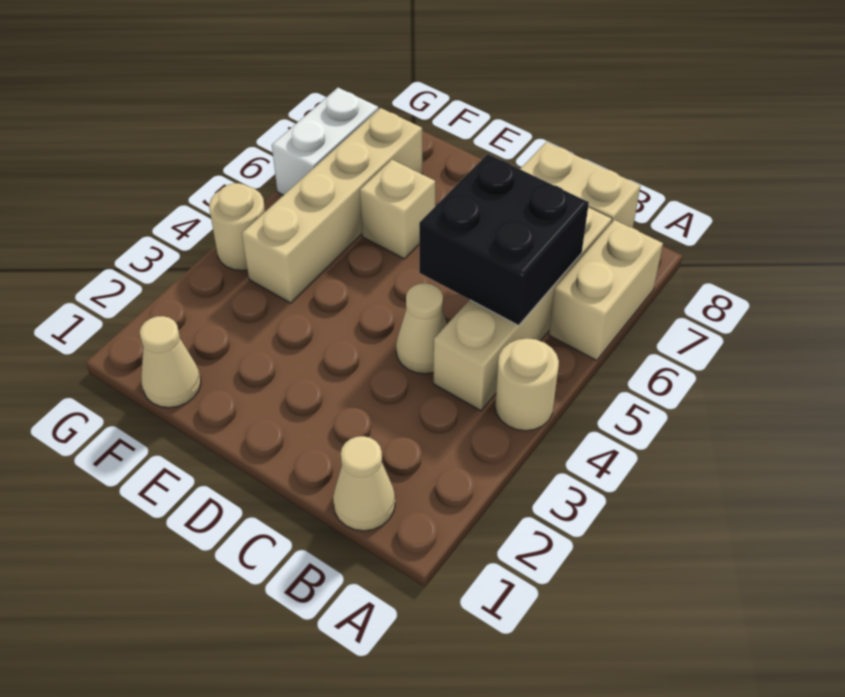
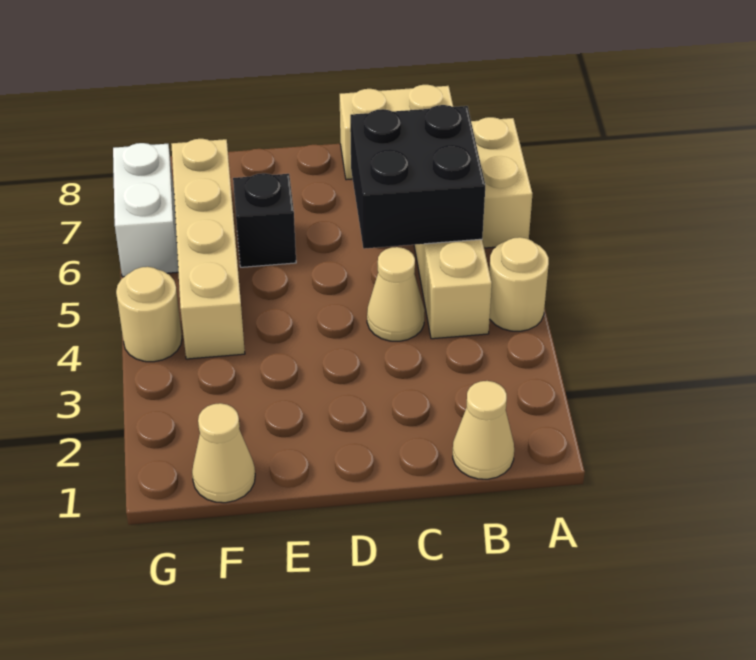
tan 1x1 brick [360,160,435,259] -> black 1x1 brick [233,173,296,267]

